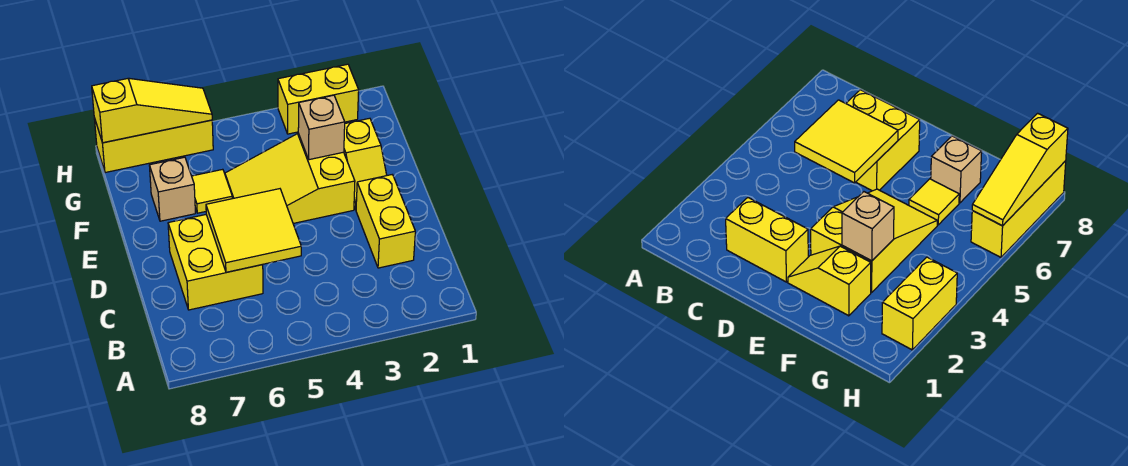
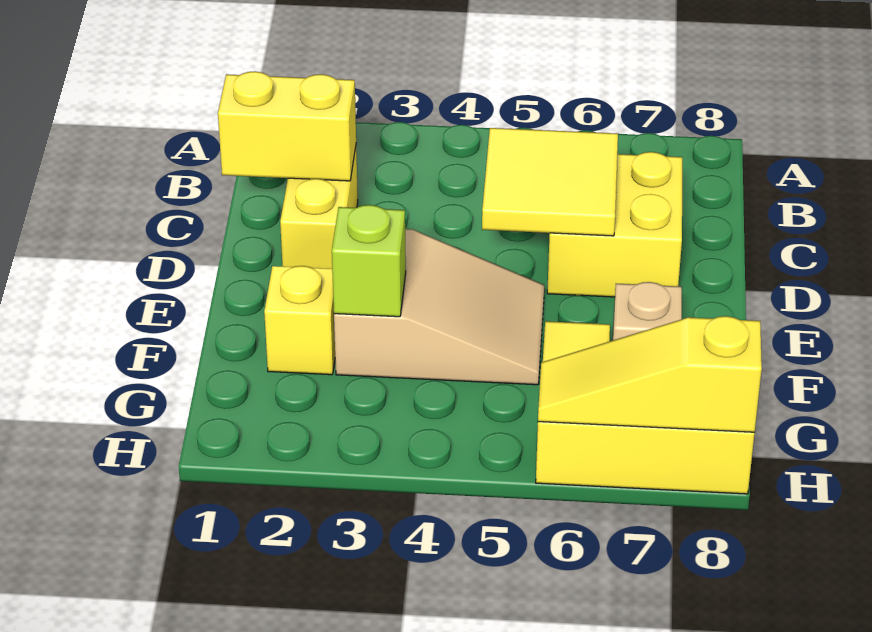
yellow 2x3 slope [225,133,355,223] -> tan 2x3 slope [334,229,544,385]
tan 1x1 brick [298,95,345,160] -> lime 1x1 brick [332,205,406,317]
yellow 1x2 brick [278,64,359,134] -> yellow 1x2 brick moved to [218,71,356,181]

